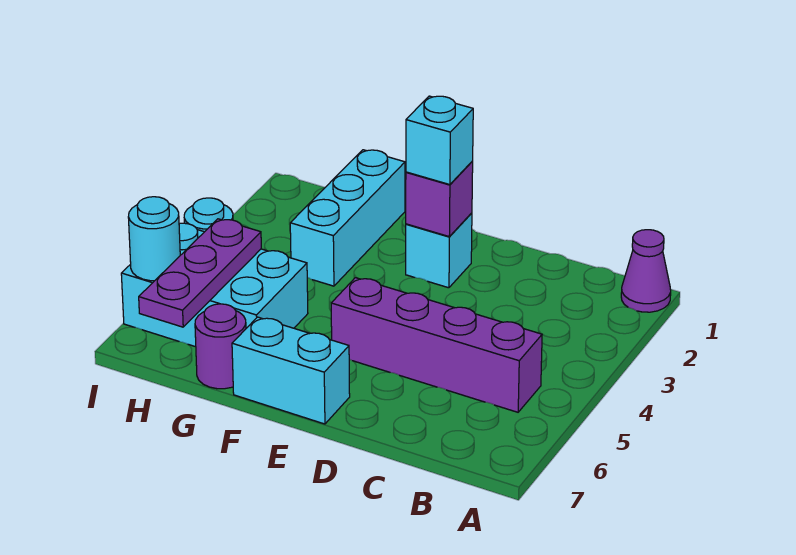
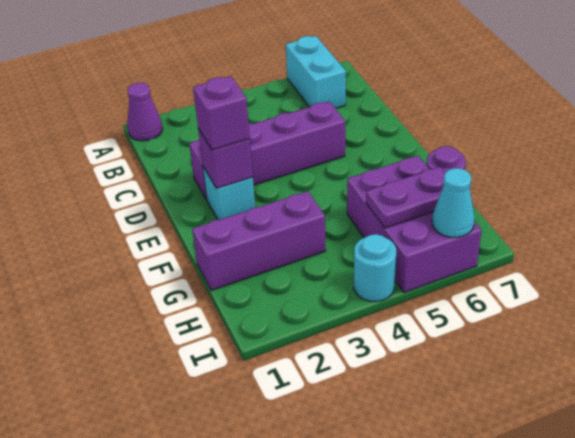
purple 1x4 brick [331,278,542,412] -> purple 1x4 brick turned to [189,101,345,200]
cyan 1x1 brick [406,96,473,185] -> purple 1x1 brick [193,76,250,150]
cyan 1x2 brick [232,317,350,424] -> cyan 1x2 brick moved to [286,36,346,109]
cyan 1x3 brick [290,150,405,286] -> purple 1x3 brick [192,191,326,291]
cyan 2x3 brick [121,223,308,347] -> purple 2x3 brick [347,156,482,293]
purple 1x3 plate [139,219,261,327] -> purple 1x2 plate [366,167,445,228]
cyan 1x1 round brick [128,197,180,281] -> cyan 1x1 cone [432,168,475,237]

